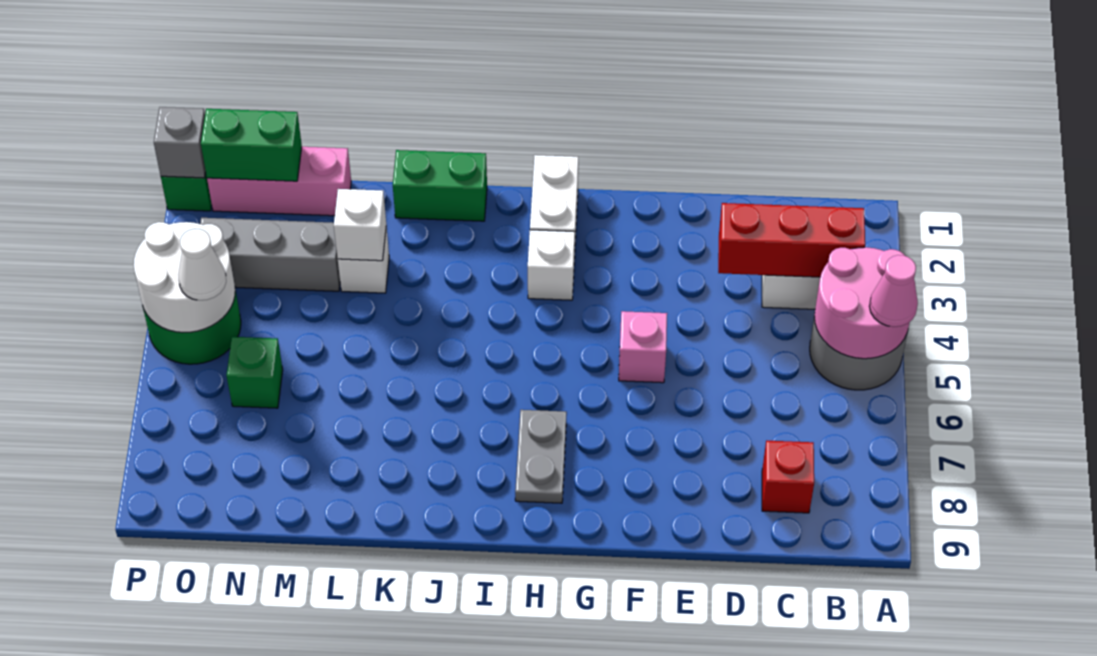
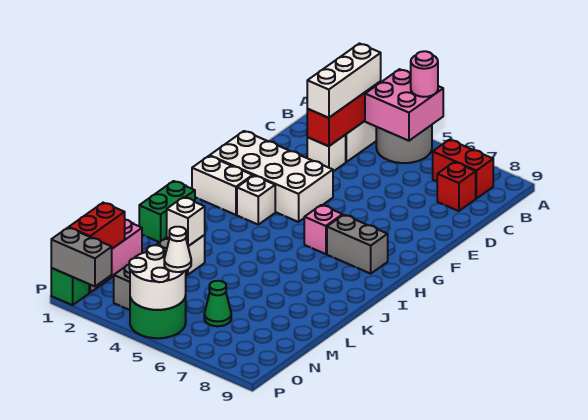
pink 2x2 round brick [814,247,910,359] -> pink 2x2 brick [365,69,443,141]
pink 1x1 cone [869,255,918,327] -> pink 1x1 round brick [411,51,438,97]
none -> white 1x3 brick [307,44,381,118]
none -> red 1x2 brick [433,140,493,199]
none -> white 1x1 brick [307,135,346,171]
none -> white 2x4 brick [210,131,333,222]
pink 1x1 brick [619,311,667,383] -> pink 1x1 brick moved to [304,205,343,254]
grey 1x2 plate [515,410,567,503] -> grey 1x2 brick [327,215,388,274]
green 1x2 brick [201,109,302,181] -> red 1x2 brick [69,203,125,249]
green 1x1 brick [226,337,283,408] -> green 1x1 cone [204,281,231,326]
grey 1x1 brick [154,107,206,178] -> grey 1x2 brick [51,228,112,286]

